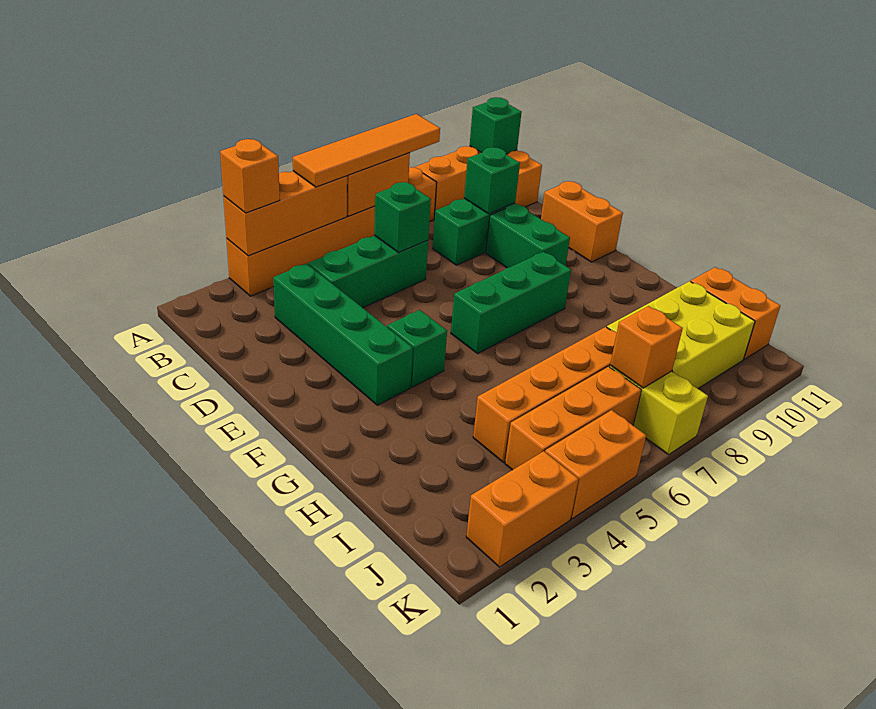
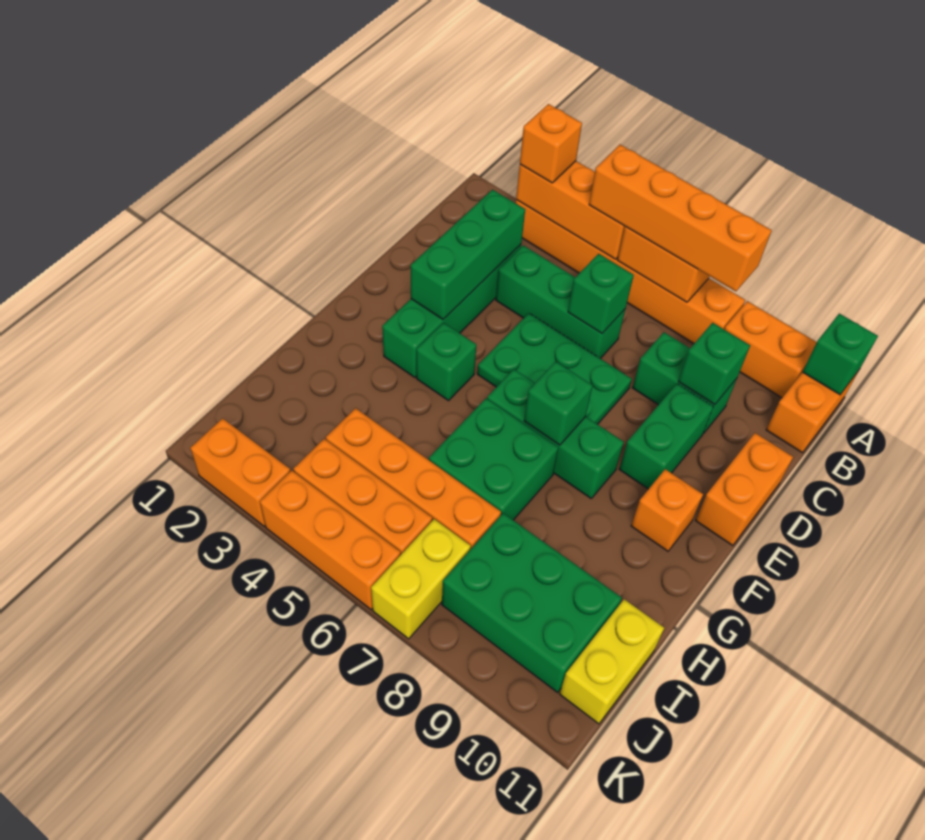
orange 1x4 tile [293,114,440,187] -> orange 1x4 brick [589,145,772,291]
none -> green 1x3 brick [411,190,525,319]
none -> green 2x3 plate [477,313,632,424]
none -> green 1x1 brick [524,361,593,445]
none -> green 2x2 brick [429,398,558,520]
yellow 2x3 brick [607,281,755,389] -> green 2x3 brick [442,513,622,692]
orange 1x2 brick [691,267,780,359] -> yellow 1x2 brick [560,599,664,724]
orange 1x1 brick [610,306,683,388] -> orange 1x1 brick moved to [631,469,703,551]
orange 1x2 brick [545,410,646,519] -> orange 1x3 brick [260,470,401,609]

